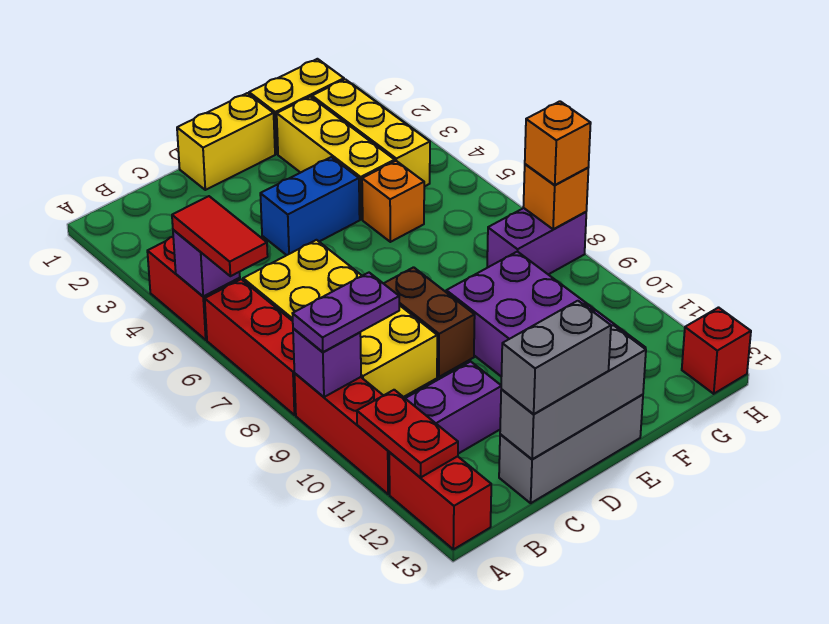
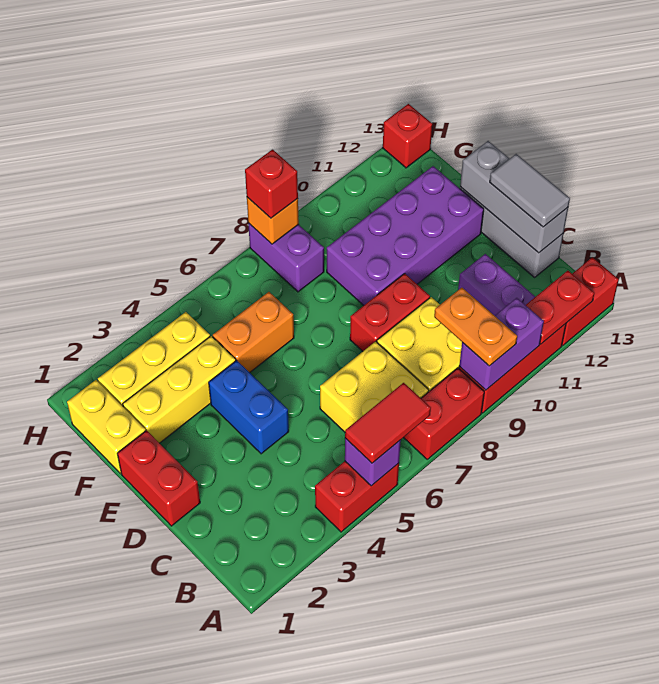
red 1x3 brick [205,279,296,415] -> red 1x2 brick [403,368,484,459]
purple 1x1 brick [293,329,361,397] -> purple 1x2 brick [459,298,544,390]
purple 1x2 plate [292,273,399,352] -> orange 1x2 plate [434,288,517,366]
grey 1x2 brick [501,301,611,414] -> grey 1x2 tile [490,154,570,227]
yellow 1x2 brick [177,93,275,190] -> red 1x2 brick [117,430,200,526]
brown 1x2 brick [383,267,475,377] -> red 1x2 brick [350,274,430,351]
orange 1x1 brick [362,161,424,242] -> orange 1x2 brick [213,292,294,373]
orange 1x1 brick [525,101,591,185] -> red 1x1 brick [245,150,298,218]

